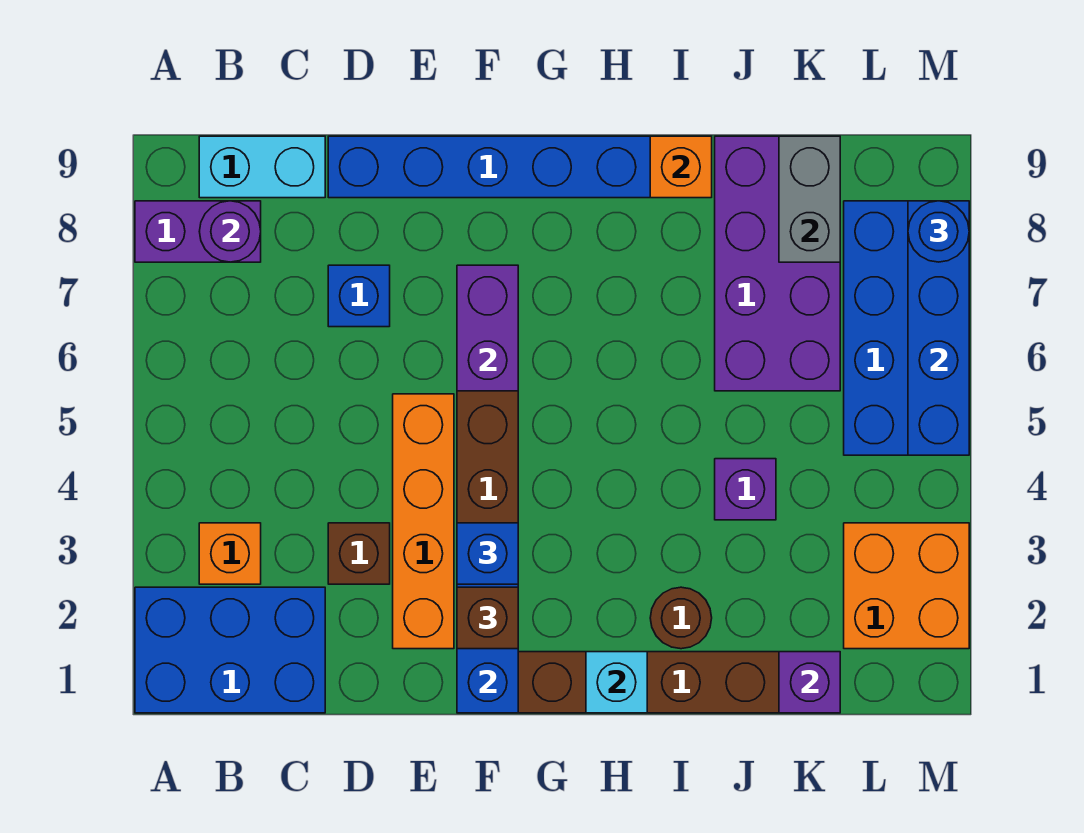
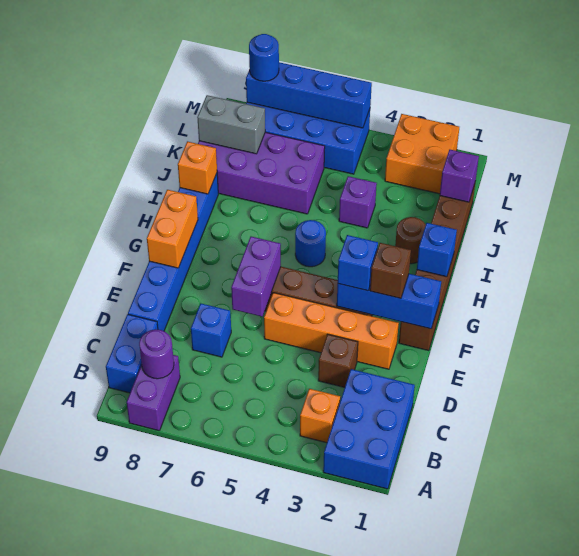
cyan 1x2 brick [199,136,325,198] -> blue 1x2 brick [106,314,158,393]
purple 1x2 brick [457,265,518,391] -> purple 1x2 brick turned to [231,237,281,316]
none -> orange 1x2 brick [147,190,198,268]
cyan 1x1 brick [586,652,647,713] -> blue 1x1 brick [417,223,457,277]
none -> blue 1x1 round brick [295,220,326,267]

